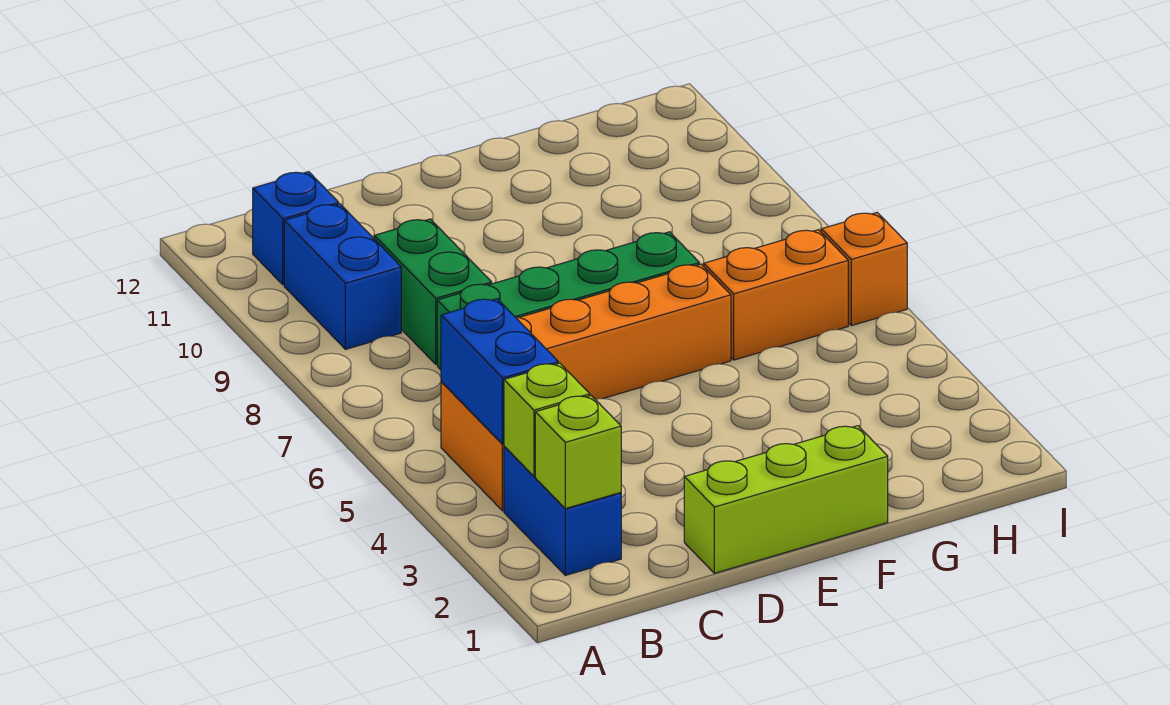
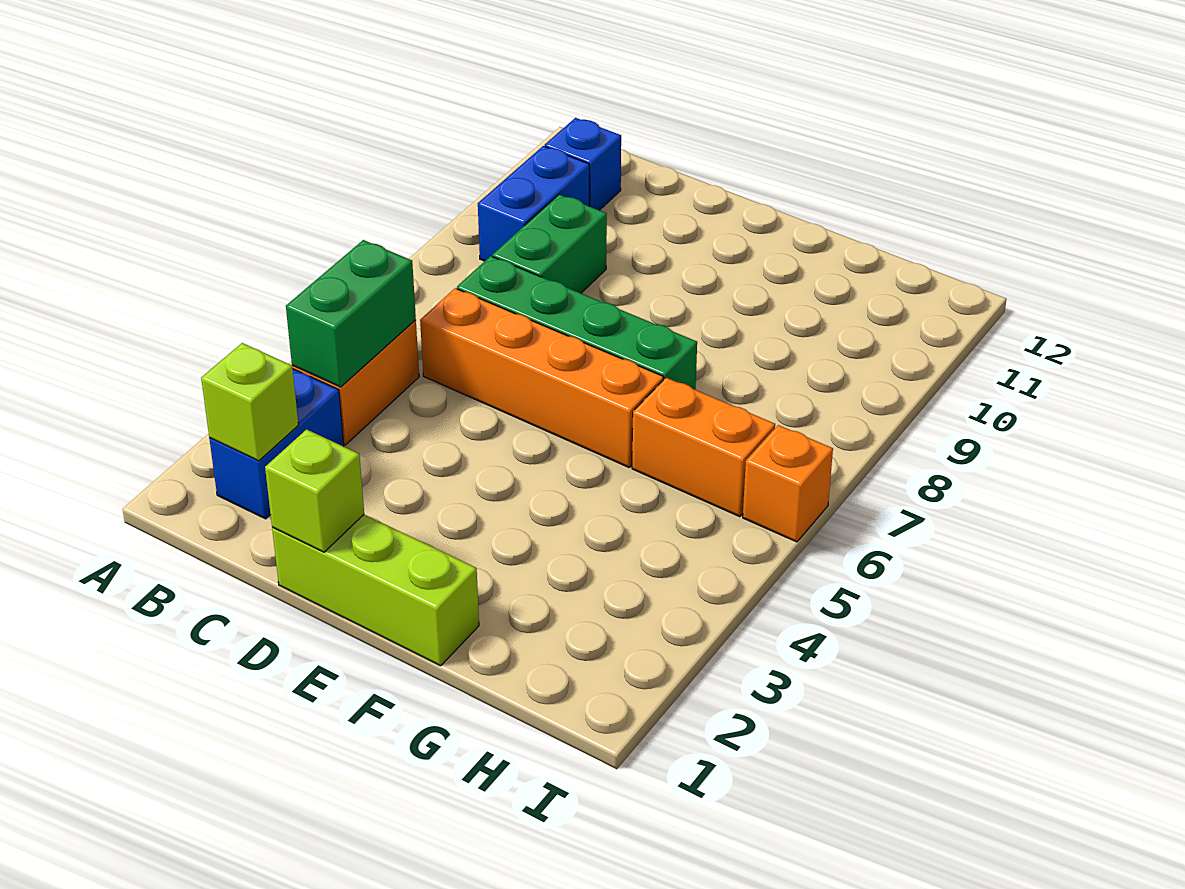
lime 1x1 brick [504,363,590,476] -> lime 1x1 brick moved to [265,429,364,552]
blue 1x2 brick [441,299,558,444] -> green 1x2 brick [286,240,416,387]

